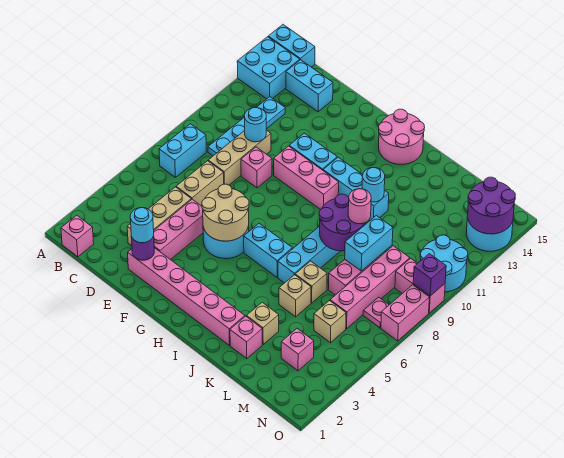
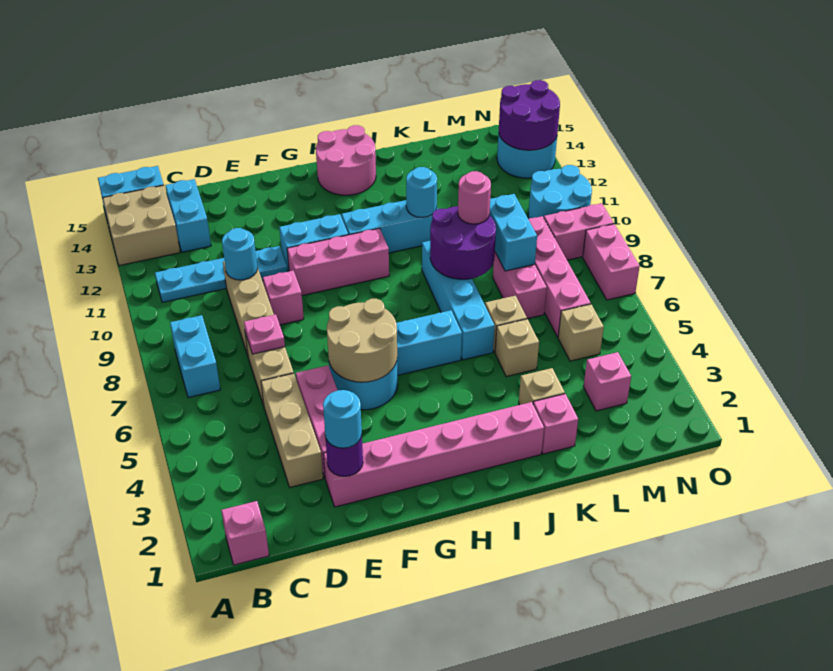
cyan 2x2 brick [237,37,300,99] -> tan 2x2 brick [103,185,180,266]
cyan 1x4 plate [208,97,285,156] -> cyan 1x4 plate turned to [155,246,287,302]
cyan 1x2 brick [286,60,333,112] -> cyan 1x2 brick turned to [165,179,211,252]
pink 1x1 plate [363,297,389,328] -> pink 1x1 plate moved to [244,315,285,354]
purple 1x1 brick [413,254,446,296] -> none

